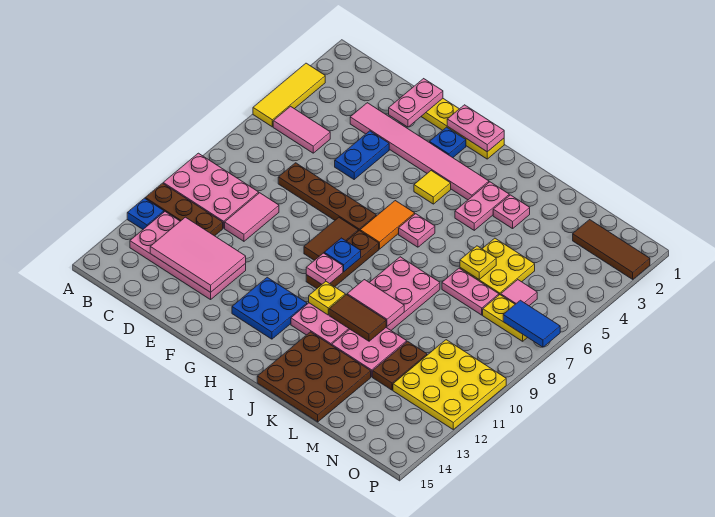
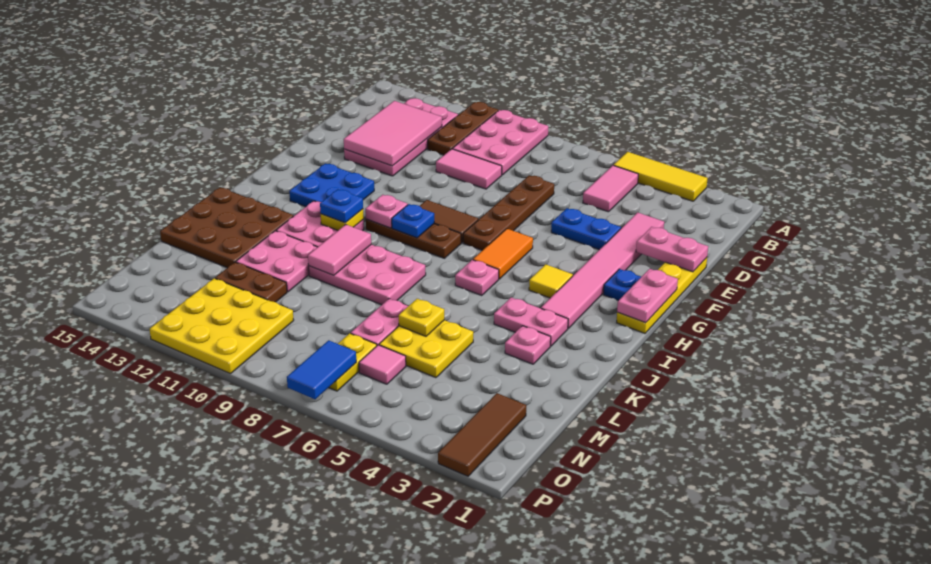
blue 1x1 plate [127,198,164,229] -> blue 1x1 plate moved to [320,189,363,223]
orange 1x2 tile [360,201,415,249] -> orange 1x2 tile turned to [473,229,533,279]
brown 1x2 tile [329,295,386,341] -> none

